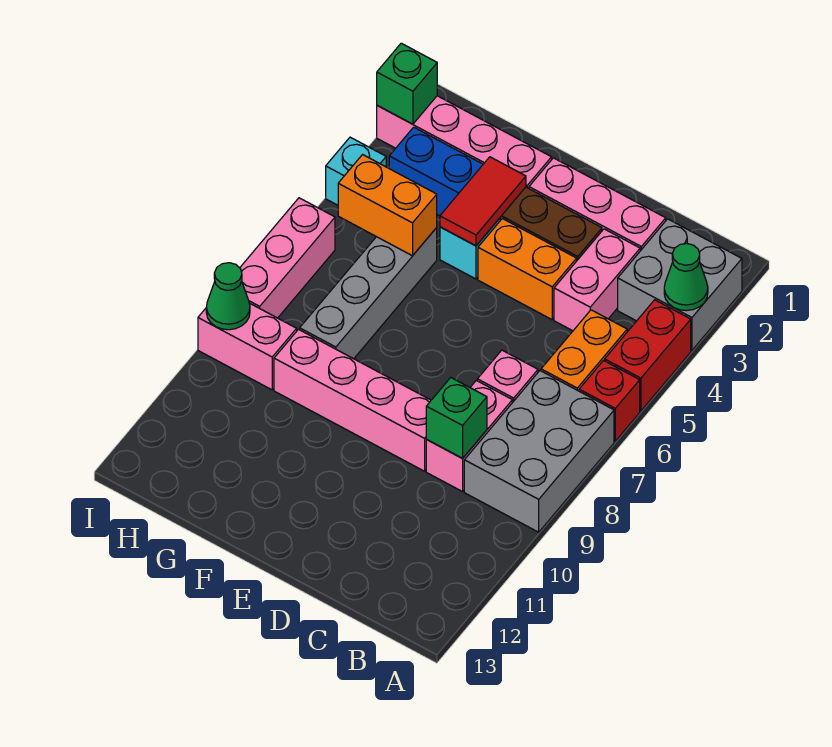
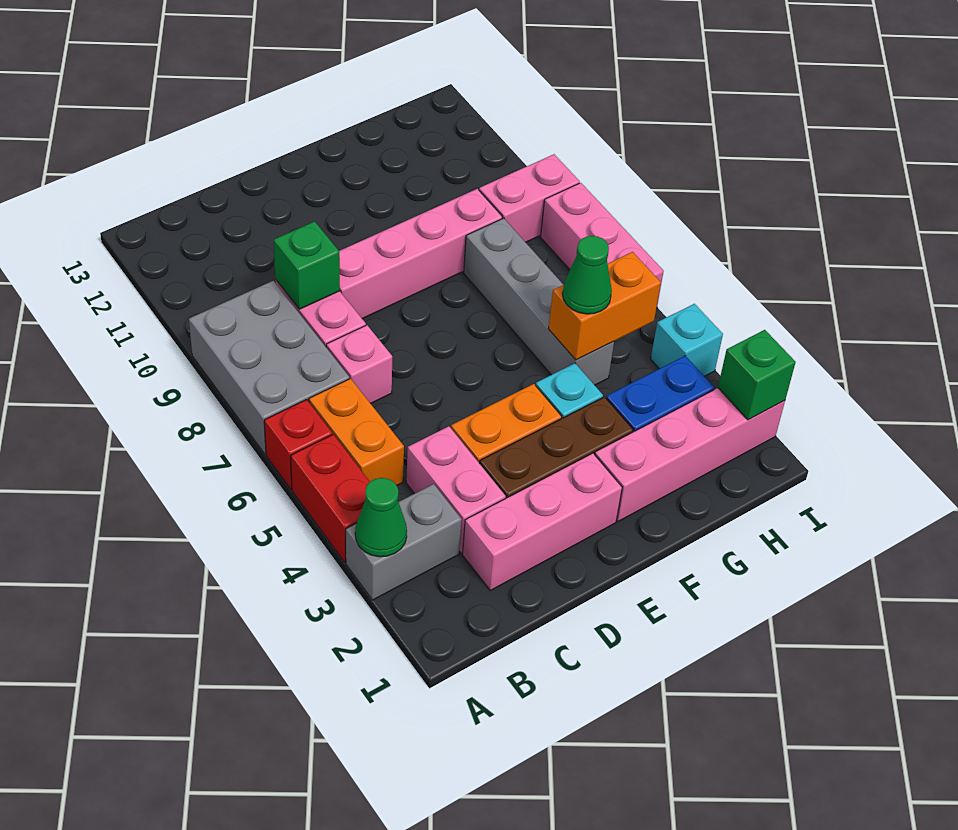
grey 2x2 brick [618,219,742,350] -> grey 1x2 brick [346,484,462,600]
red 1x2 tile [440,157,526,246] -> none
green 1x1 cone [206,263,250,330] -> green 1x1 cone moved to [563,236,612,314]

